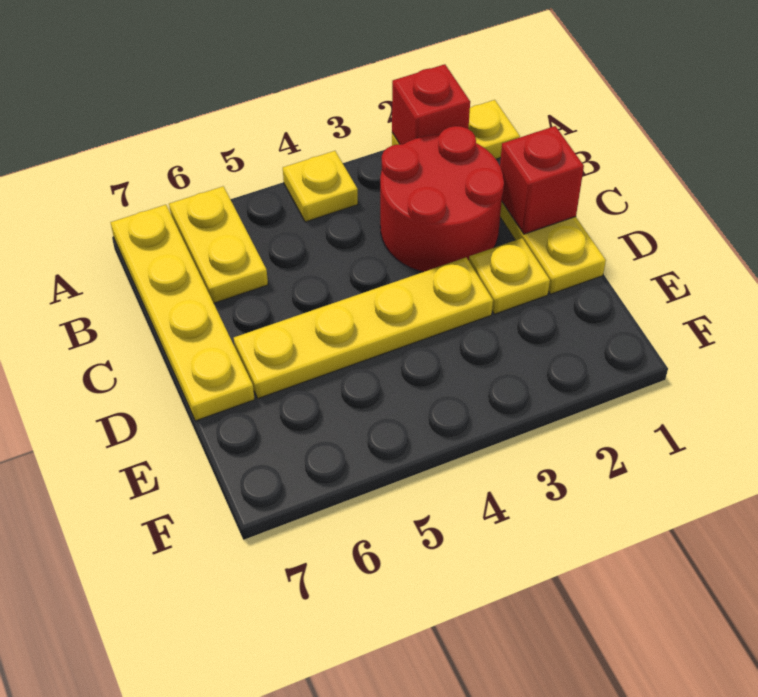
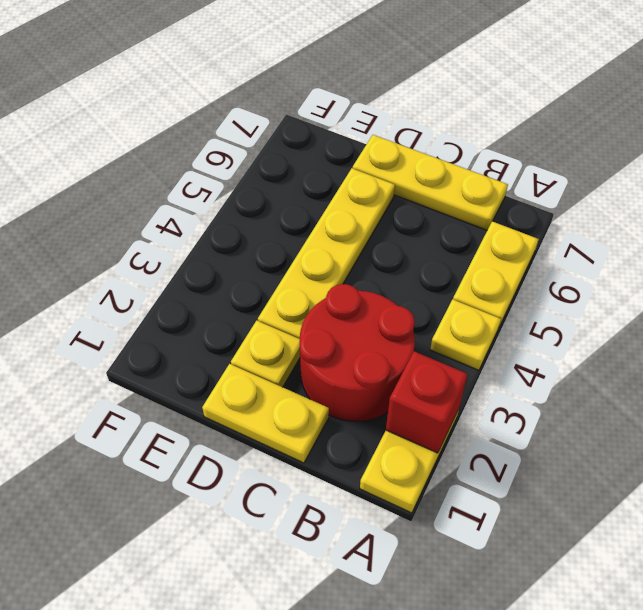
yellow 1x2 plate [169,186,268,303] -> yellow 1x2 plate turned to [453,221,539,326]
yellow 1x4 plate [110,205,255,421] -> yellow 1x3 plate [353,135,508,230]
red 1x1 brick [500,126,584,234] -> none

